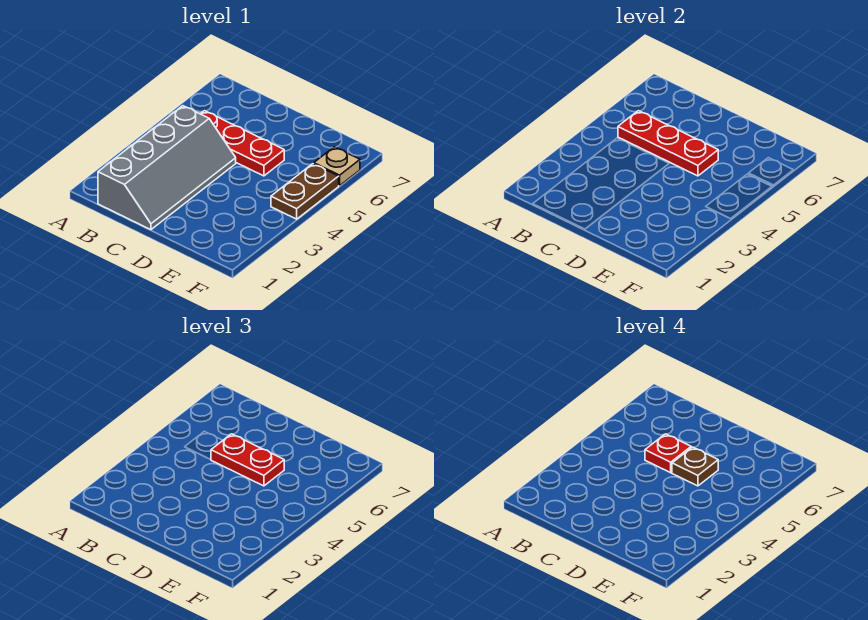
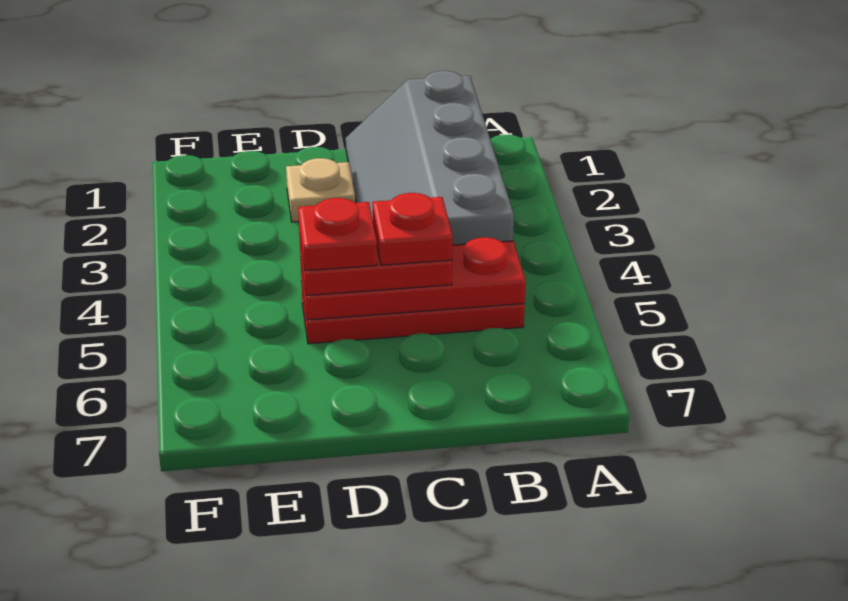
brown 1x1 plate [672,447,718,486] -> red 1x1 plate [298,198,377,271]
brown 1x2 plate [271,164,339,219] -> none
tan 1x1 plate [314,147,360,186] -> tan 1x1 plate moved to [286,158,355,222]

